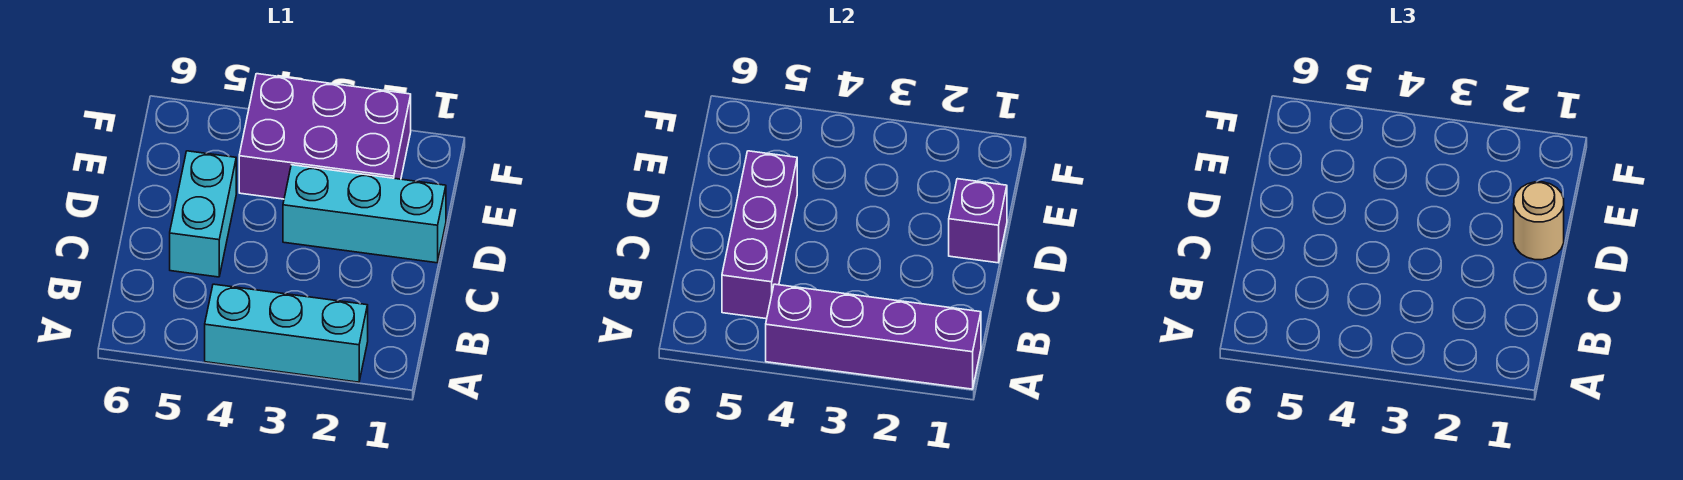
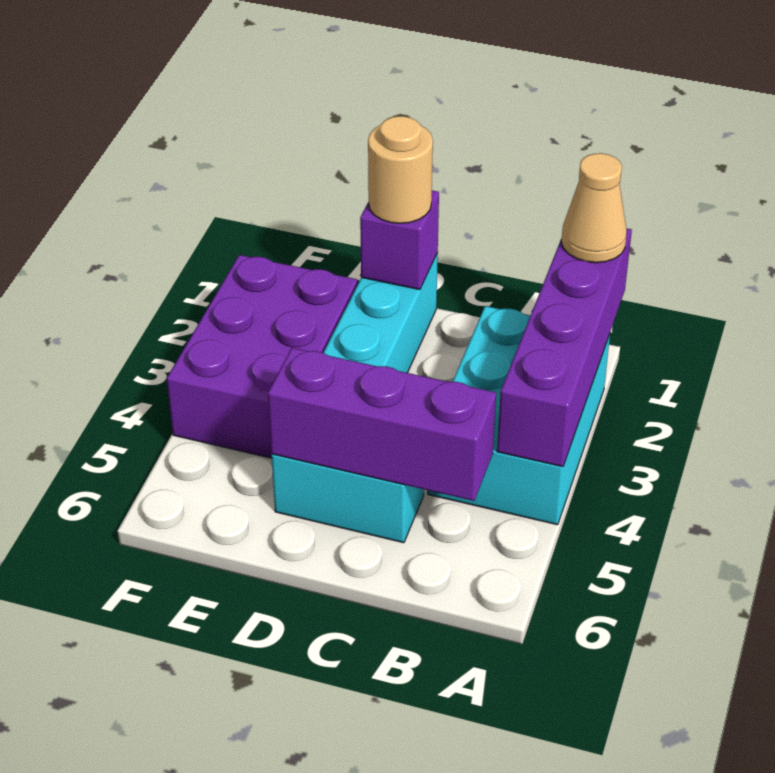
none -> tan 1x1 cone [561,153,627,263]
cyan 1x3 brick [205,284,368,382] -> cyan 2x3 brick [428,306,610,525]

